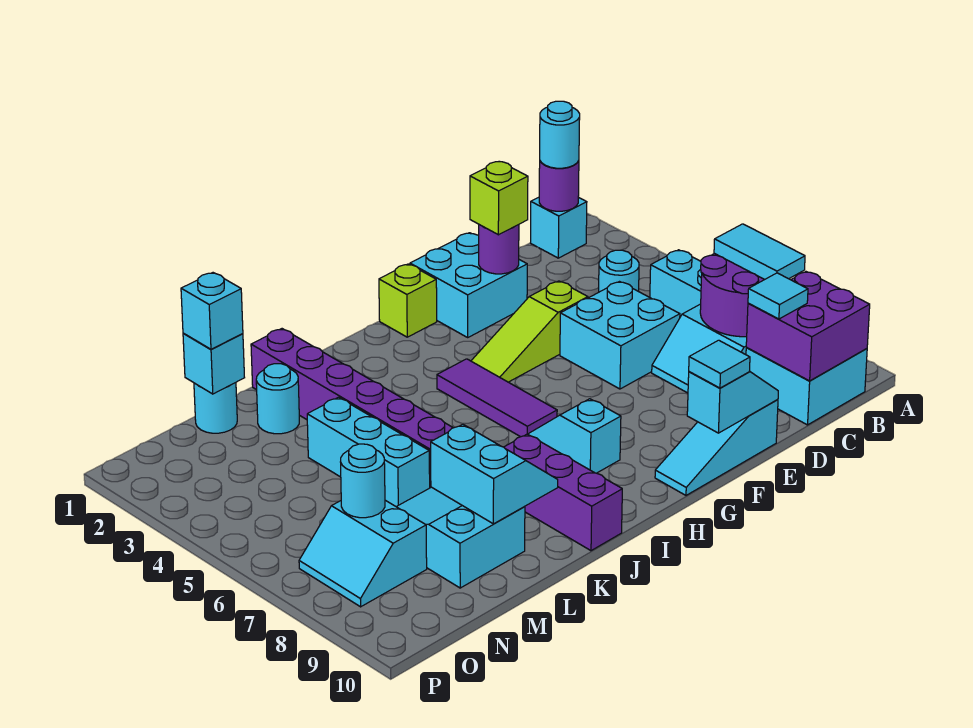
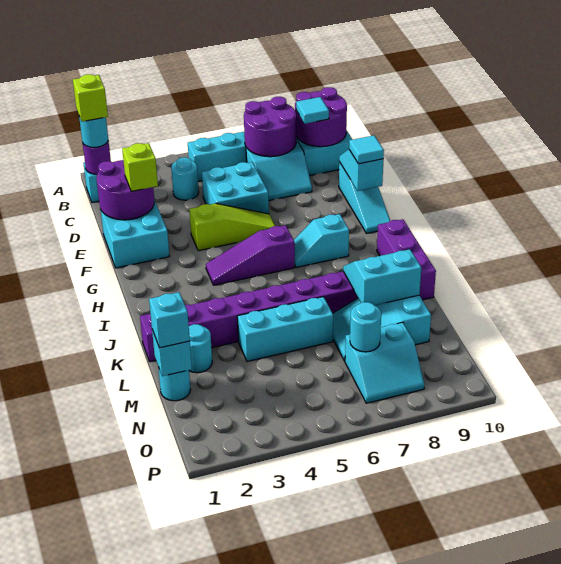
cyan 1x2 tile [714,224,805,280] -> none
purple 2x2 brick [746,272,870,381] -> purple 2x2 round brick [295,87,347,147]
purple 1x1 round brick [479,225,519,274] -> purple 2x2 round brick [96,160,154,220]
lime 1x3 slope [471,281,588,382] -> lime 1x3 slope turned to [189,203,275,251]
lime 1x1 brick [379,264,437,337] -> lime 1x1 brick moved to [73,74,108,122]
purple 1x3 tile [437,359,557,437] -> purple 1x3 slope [206,225,295,285]
purple 1x3 brick [504,434,622,551] -> purple 1x3 brick turned to [377,219,436,300]

